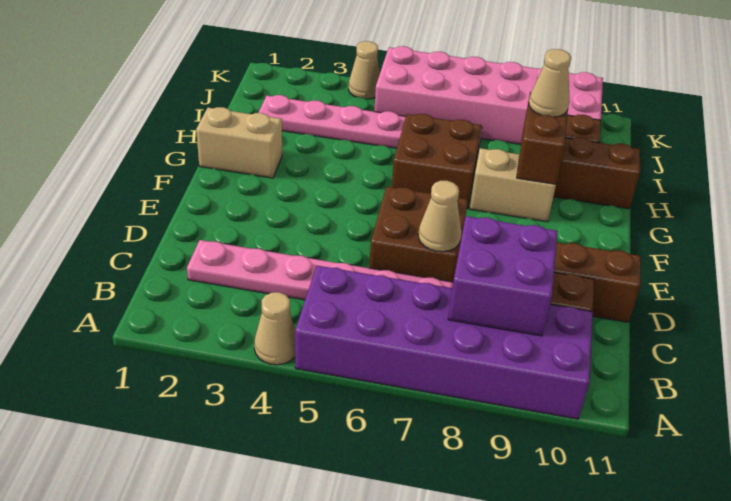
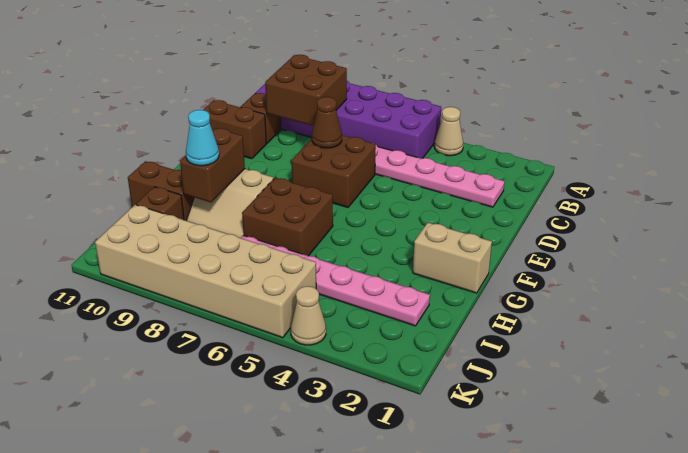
purple 2x2 brick [448,216,558,336] -> brown 2x2 brick [265,55,347,126]
tan 1x1 cone [418,181,461,252] -> brown 1x1 cone [312,97,342,148]
tan 1x1 cone [529,49,571,117] -> cyan 1x1 cone [186,110,219,166]
pink 2x6 brick [374,46,603,144] -> tan 2x6 brick [95,205,316,338]

